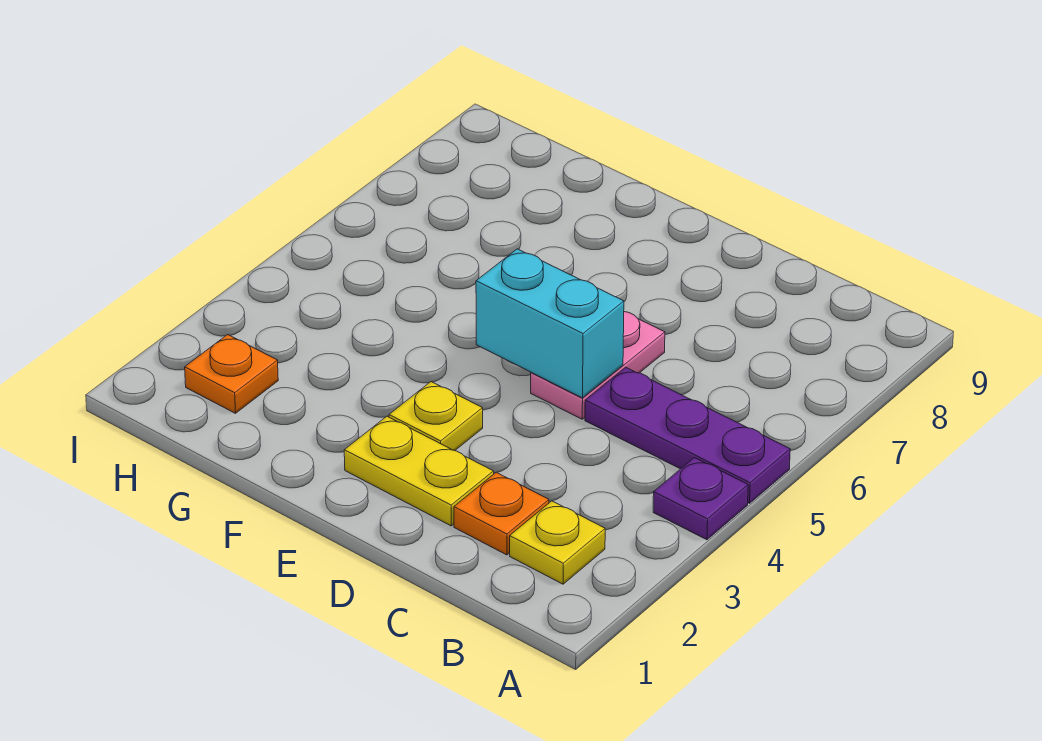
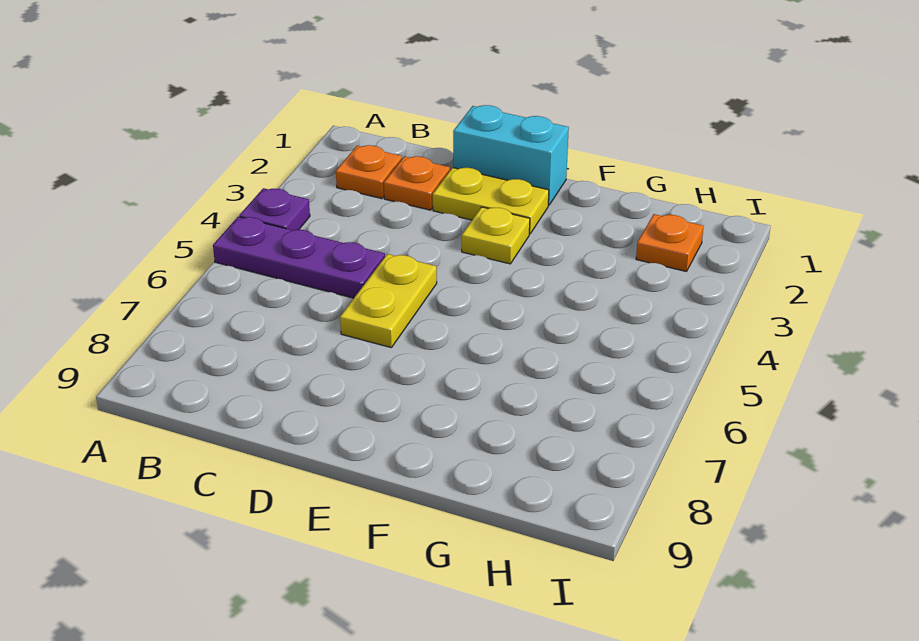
yellow 1x1 plate [510,501,605,584] -> orange 1x1 plate [336,145,402,199]
pink 1x2 plate [531,312,665,419] -> yellow 1x2 plate [340,254,437,348]
cyan 1x2 brick [476,249,624,398] -> cyan 1x2 brick moved to [453,105,569,205]

